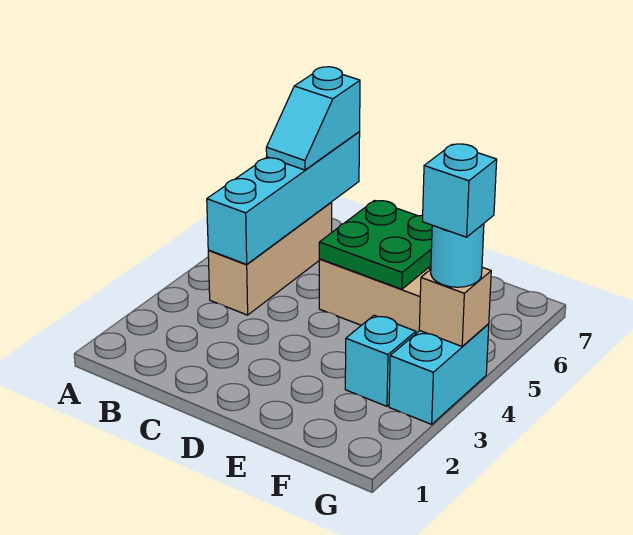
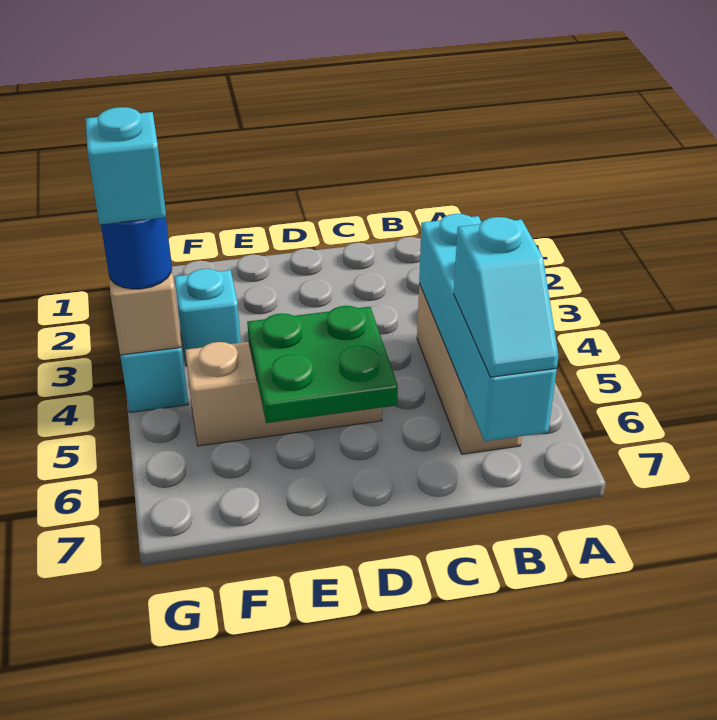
cyan 1x2 slope [266,67,360,170] -> cyan 1x2 slope turned to [454,217,559,377]
cyan 1x1 round brick [431,224,484,287] -> blue 1x1 round brick [101,217,172,289]

